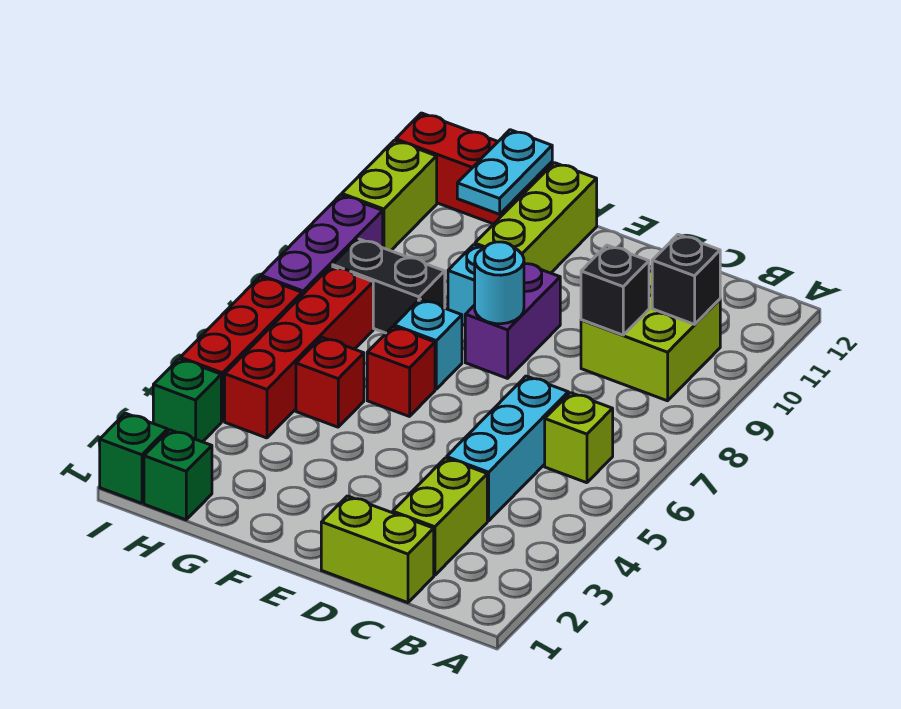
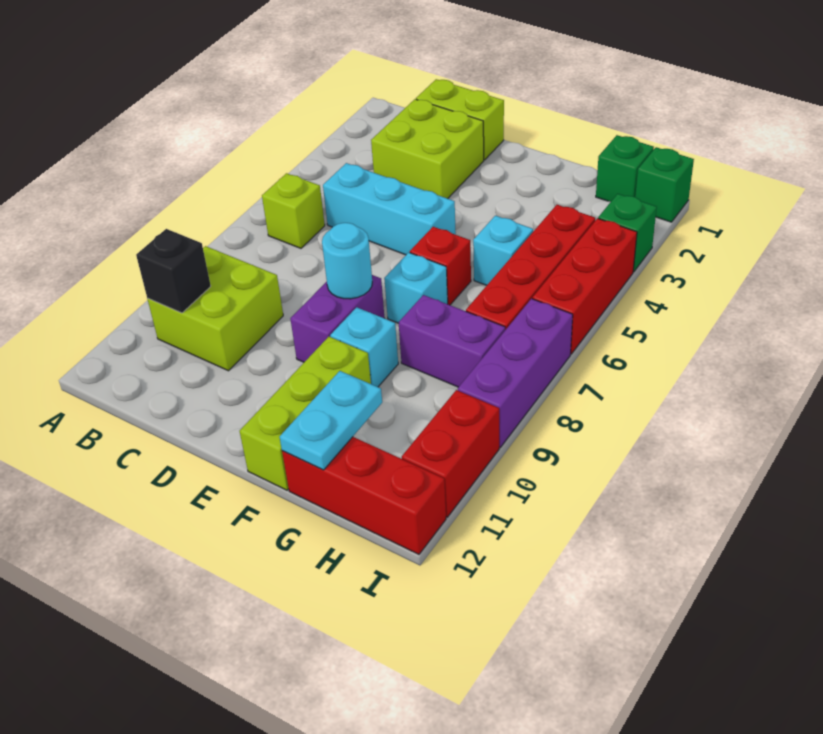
lime 1x2 brick [393,458,487,575] -> lime 2x2 brick [371,99,484,199]
cyan 1x3 brick [447,376,568,521] -> cyan 1x3 brick turned to [323,163,456,255]
black 1x1 brick [581,245,649,335] -> none
red 1x1 brick [296,337,364,427] -> cyan 1x1 brick [473,216,533,285]
black 1x2 brick [332,239,445,333] -> purple 1x2 brick [399,295,505,387]
lime 1x2 brick [342,140,437,251] -> red 1x2 brick [402,390,499,517]

